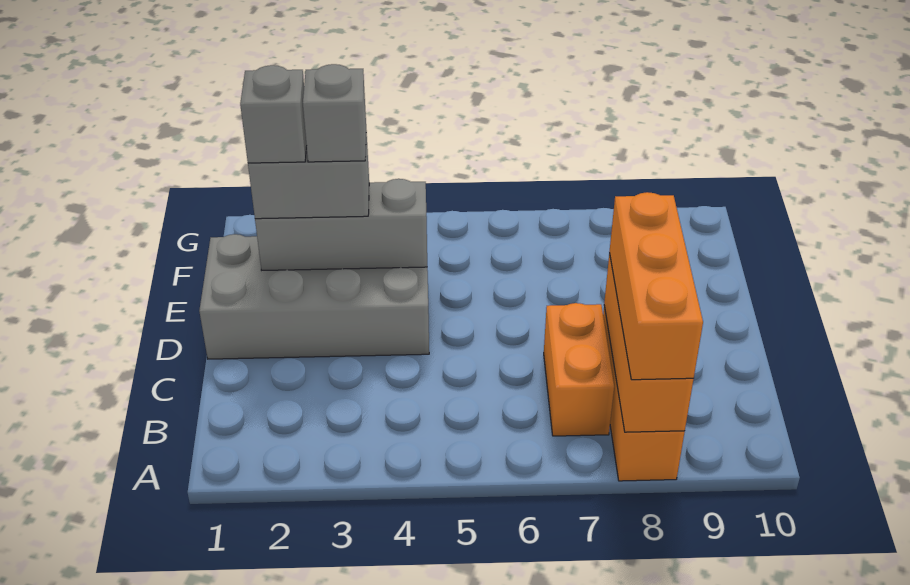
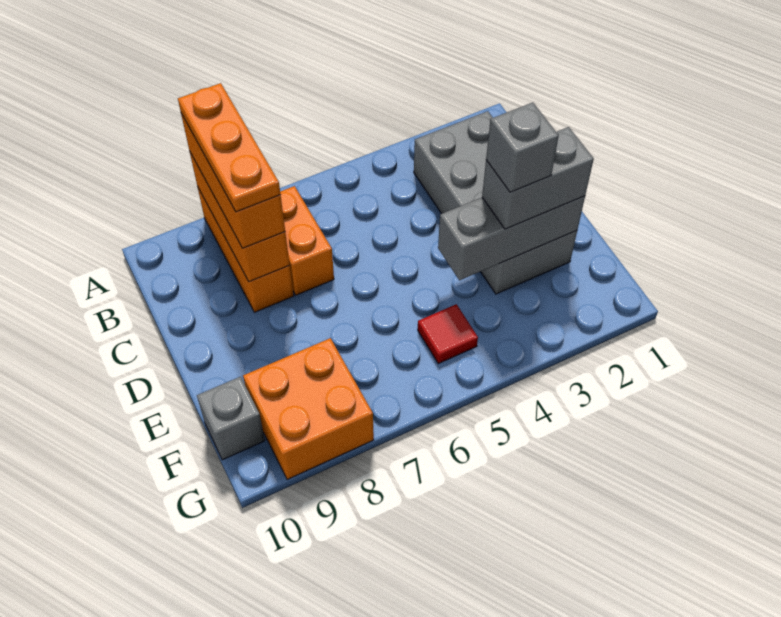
none -> orange 1x3 plate [178,83,281,212]
grey 2x4 brick [199,234,429,359] -> grey 2x4 brick turned to [414,111,577,294]
grey 1x1 brick [240,65,307,163] -> grey 1x1 brick moved to [197,377,265,460]
none -> red 1x1 tile [418,304,478,364]
none -> orange 2x2 brick [243,338,374,480]

